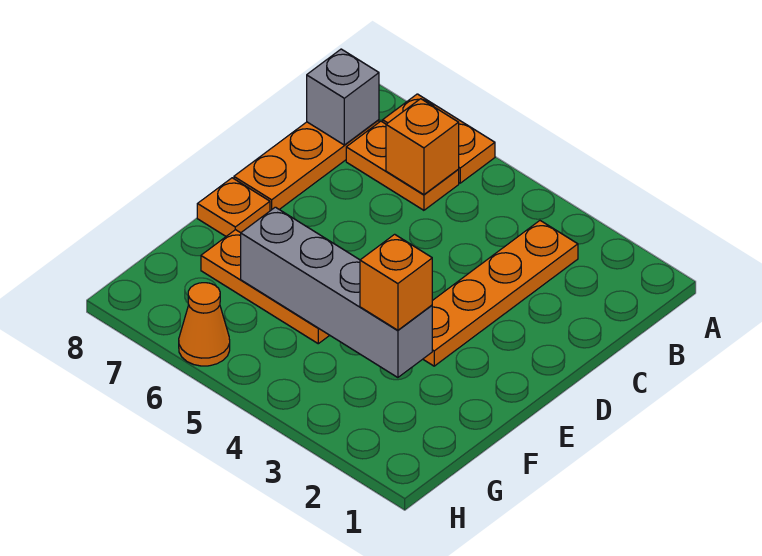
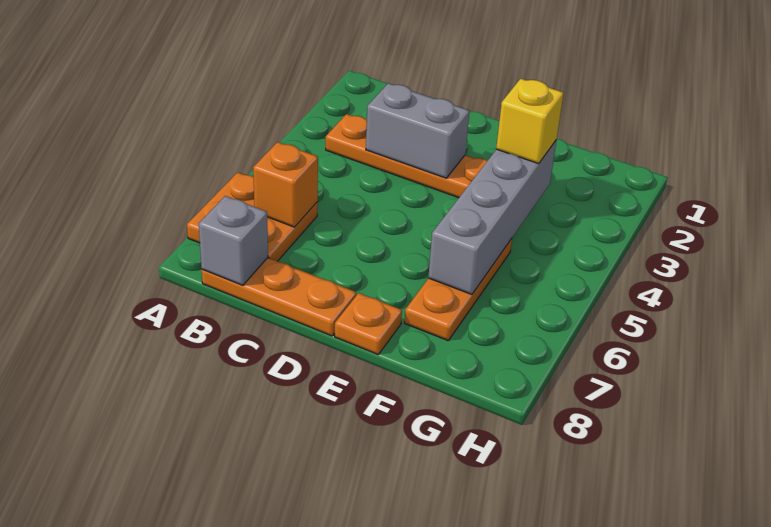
none -> grey 1x2 brick [366,83,470,178]
orange 1x1 brick [360,234,432,330] -> yellow 1x1 brick [496,79,564,164]
orange 1x1 cone [179,283,230,366] -> none

